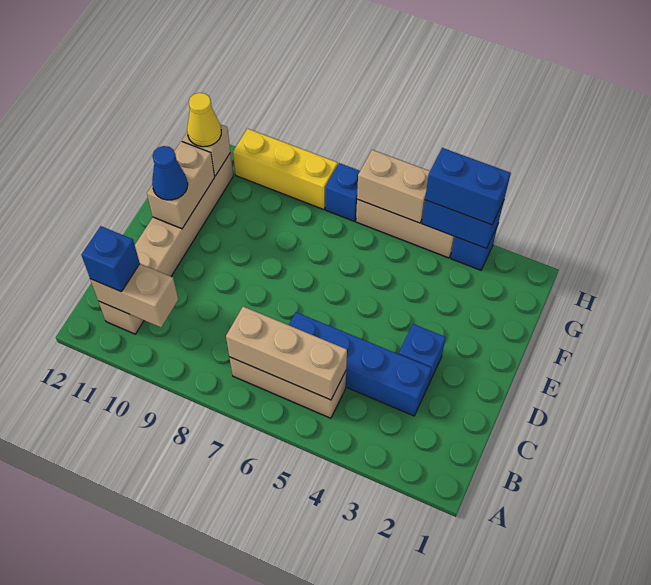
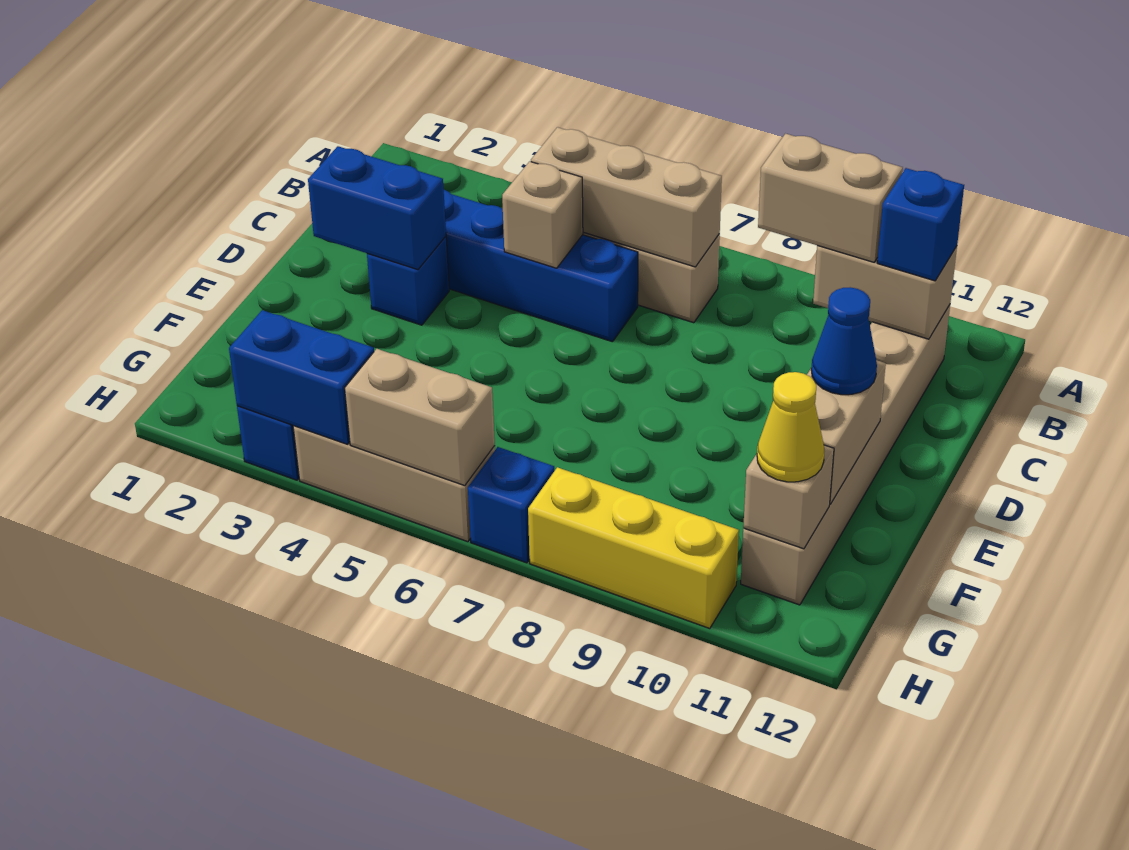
none -> tan 1x2 brick [758,134,903,262]
none -> tan 1x1 brick [502,161,583,268]
blue 1x2 brick [425,148,511,225] -> blue 1x2 brick moved to [308,146,446,270]

